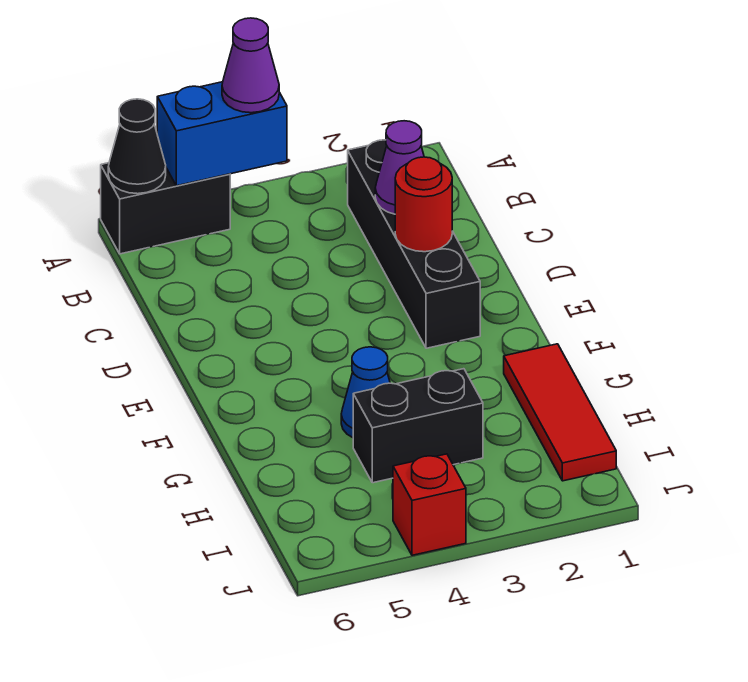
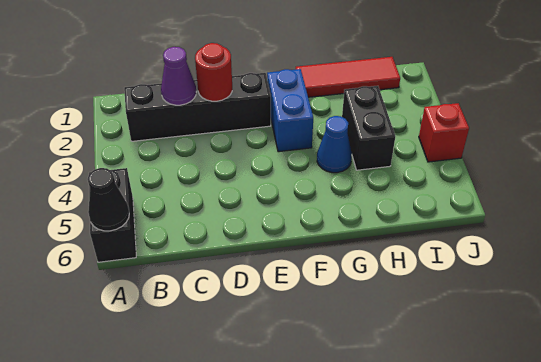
blue 1x2 brick [157,82,287,186] -> blue 1x2 brick moved to [267,69,313,152]
purple 1x1 cone [222,18,279,113] -> none

